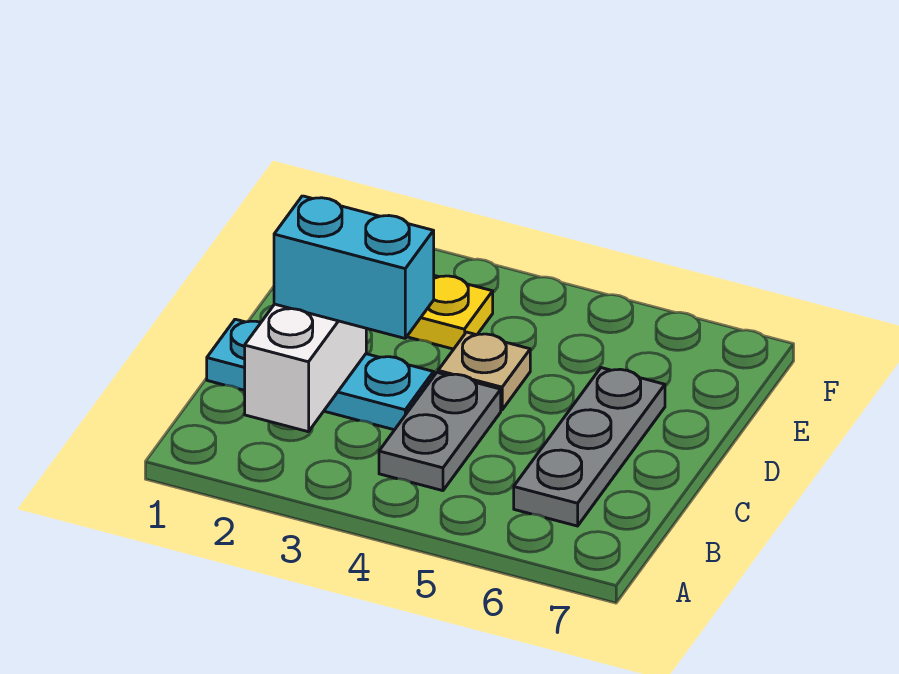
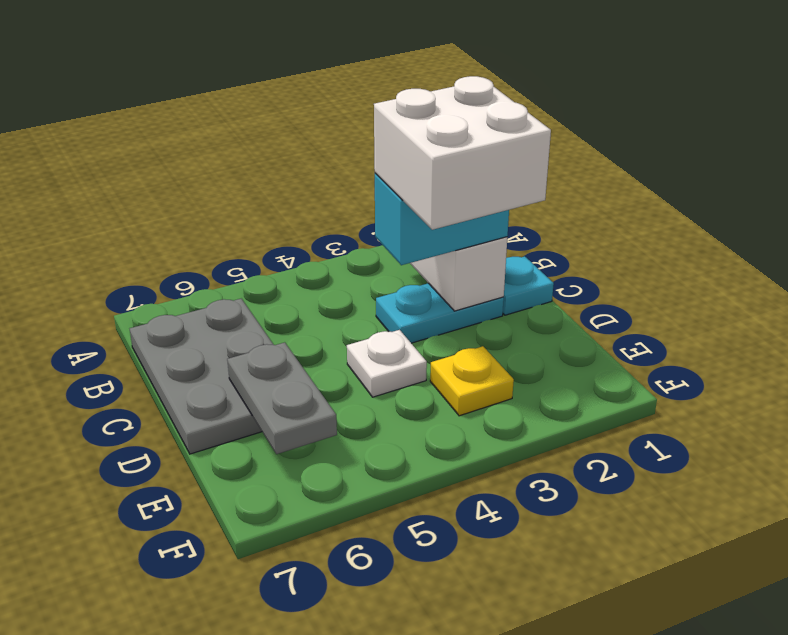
grey 1x2 plate [379,373,501,491] -> grey 1x2 plate moved to [227,342,337,454]
grey 1x3 plate [514,368,665,526] -> grey 2x3 plate [130,299,274,454]
none -> white 2x2 brick [374,76,551,230]
tan 1x1 plate [438,332,530,410] -> white 1x1 plate [347,330,427,397]

